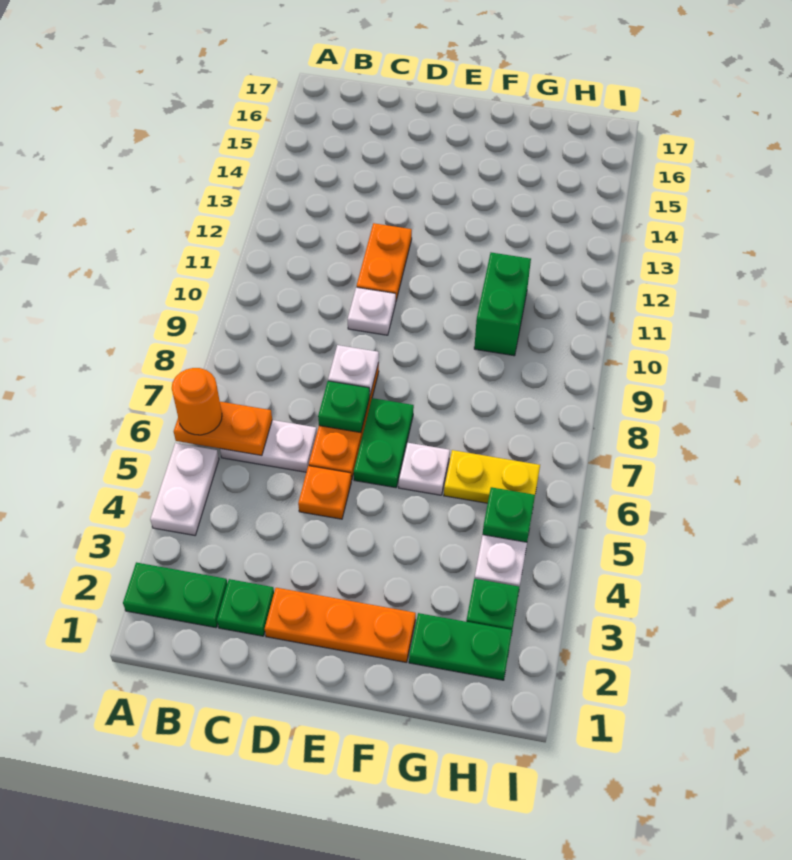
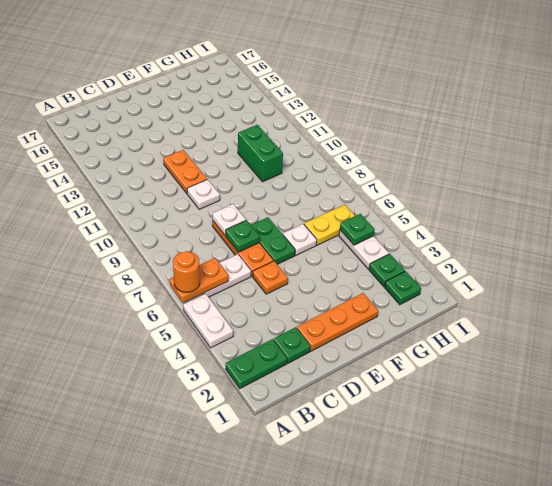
green 1x2 plate [409,613,512,680] -> green 1x1 plate [385,271,421,305]

